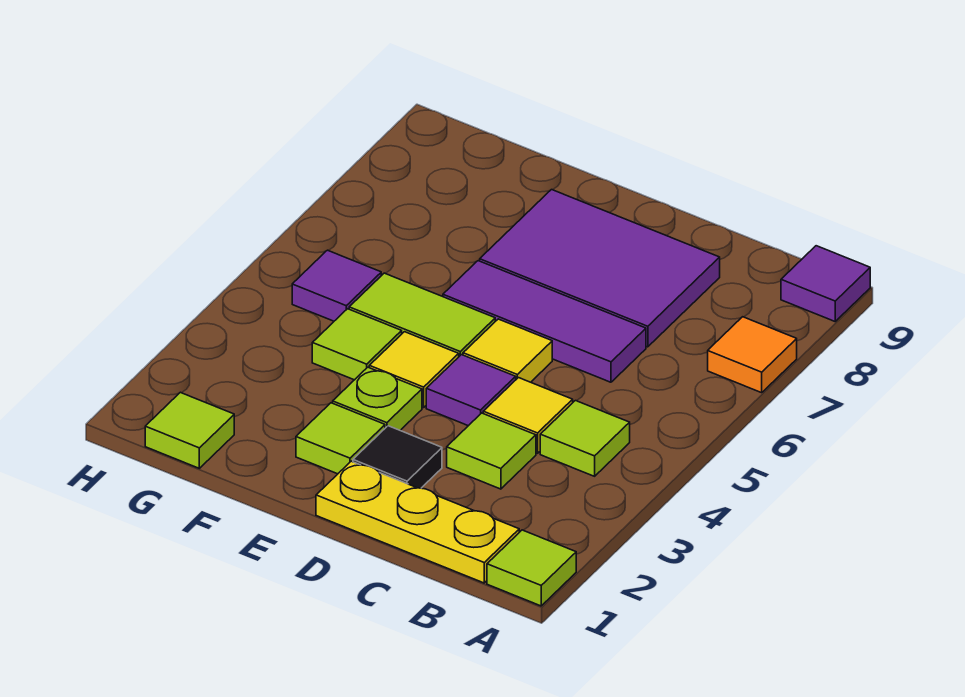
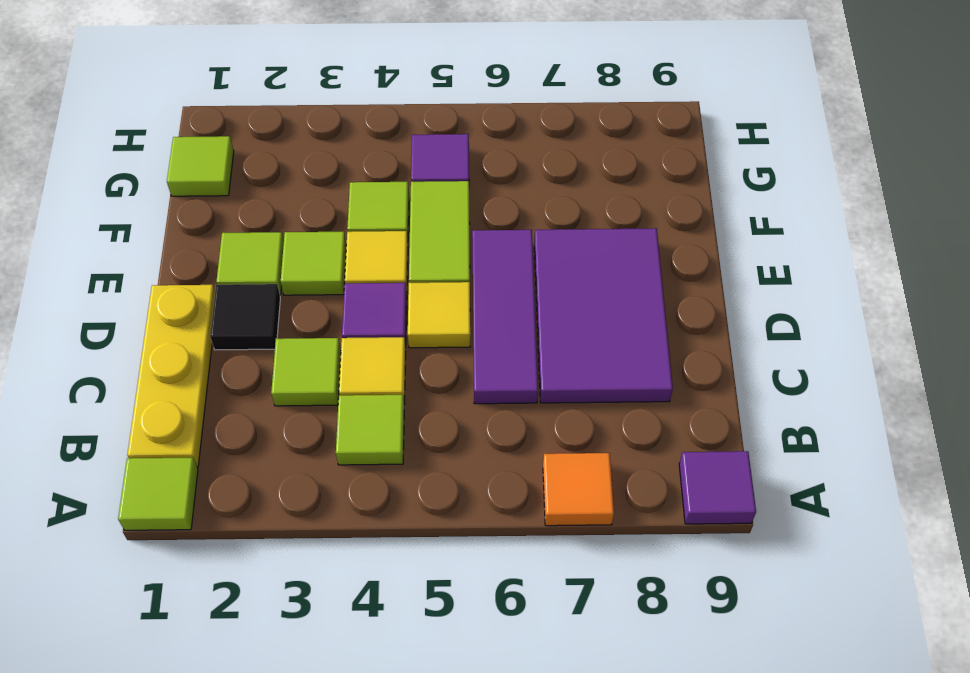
lime 1x1 plate [333,367,422,430] -> lime 1x1 tile [281,232,346,295]

